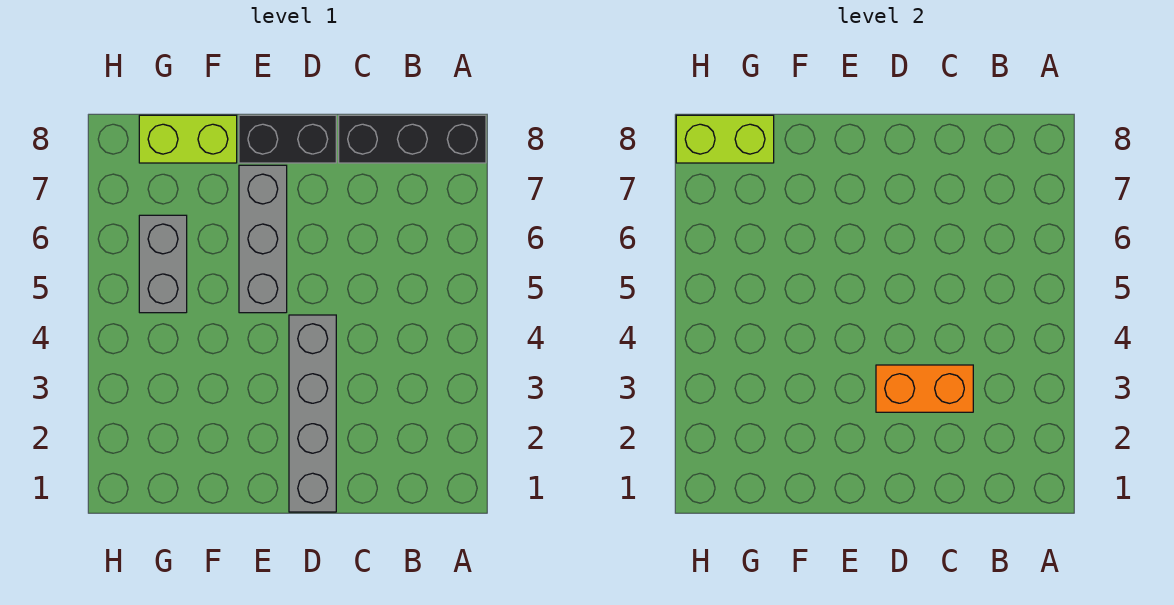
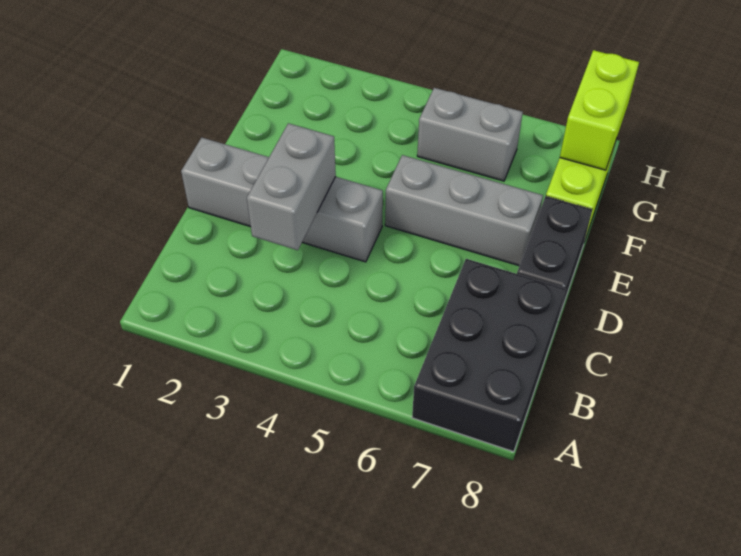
black 1x3 brick [339,115,486,163] -> black 2x3 brick [412,259,566,452]
orange 1x2 brick [876,365,973,412] -> grey 1x2 brick [247,123,336,250]

